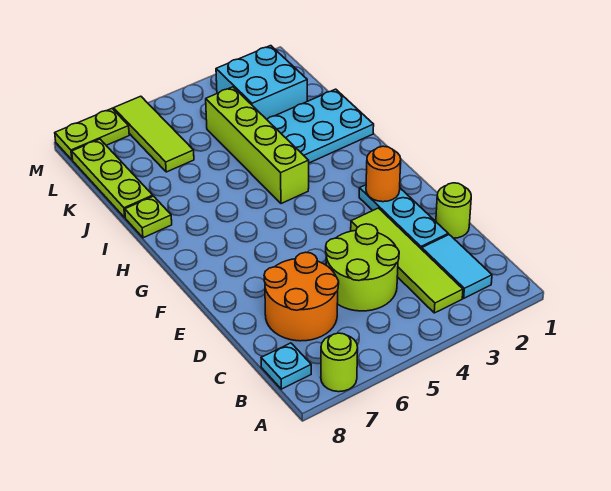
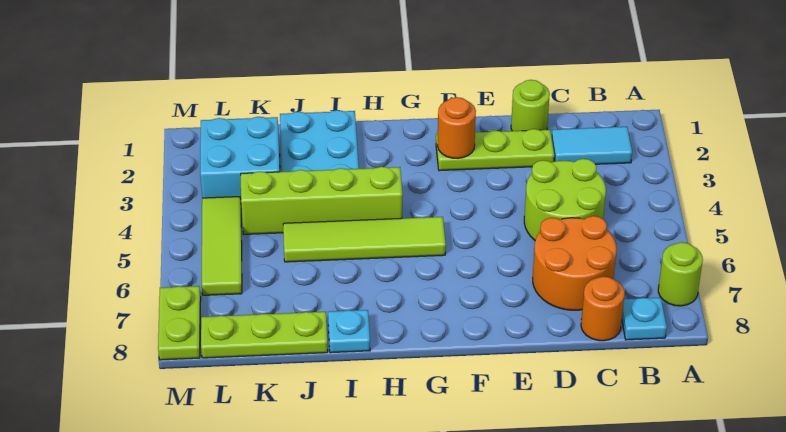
lime 1x4 tile [351,208,463,313] -> lime 1x4 tile moved to [283,217,446,262]
none -> orange 1x1 round brick [581,277,625,341]
cyan 1x3 plate [359,185,448,249] -> lime 1x3 plate [436,129,554,171]
lime 1x1 plate [125,196,172,238] -> cyan 1x1 plate [328,310,370,353]
lime 1x3 tile [114,96,194,172] -> lime 1x3 tile turned to [202,197,242,295]

